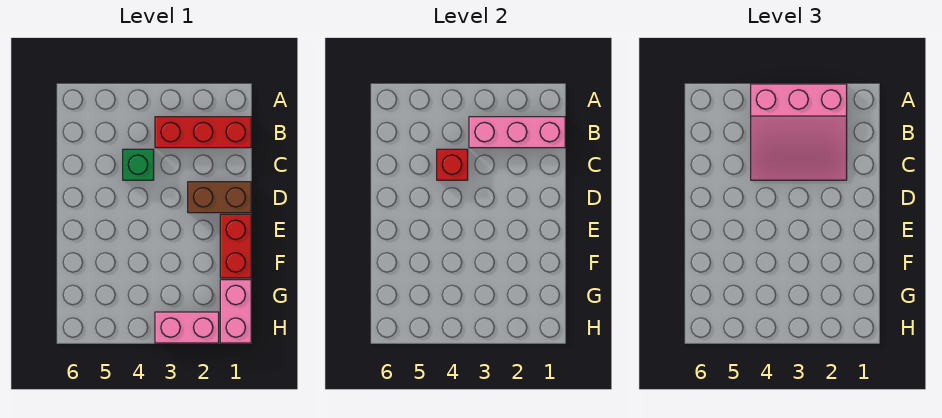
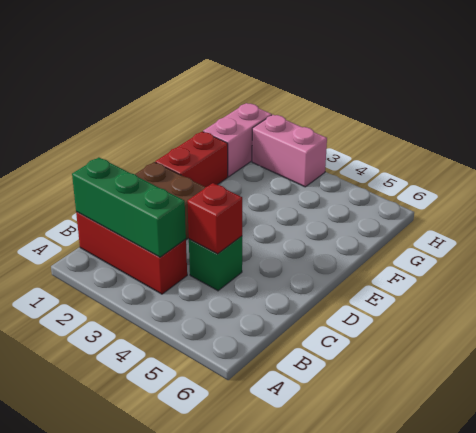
pink 3x3 slope [751,84,847,180] -> none
pink 1x3 brick [469,117,565,148] -> green 1x3 brick [72,157,186,257]

